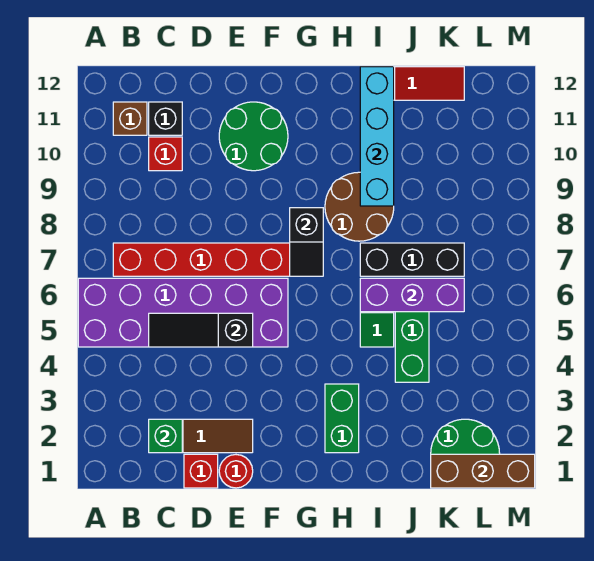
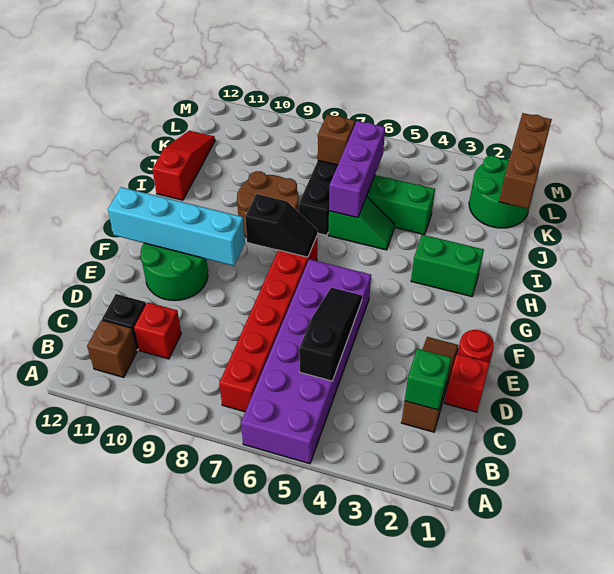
black 1x3 slope [149,313,253,347] -> black 1x3 slope turned to [299,287,362,381]
cyan 1x4 brick [360,67,394,206] -> cyan 1x4 brick moved to [108,187,245,266]
none -> brown 1x1 brick [318,114,355,165]

